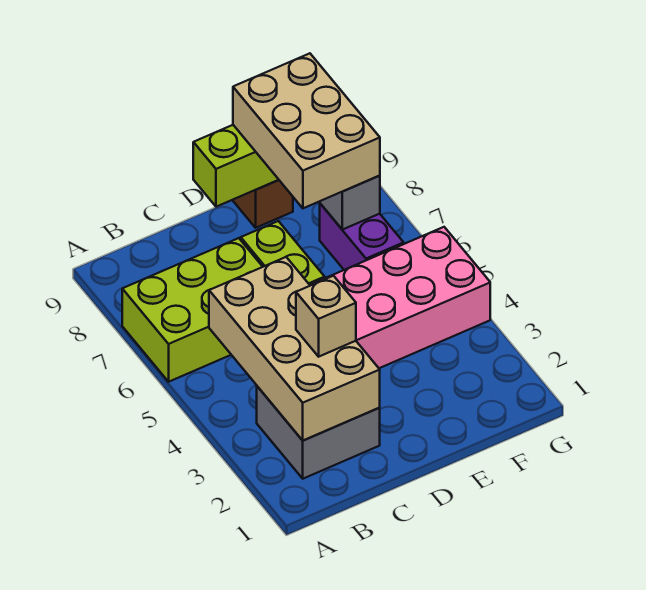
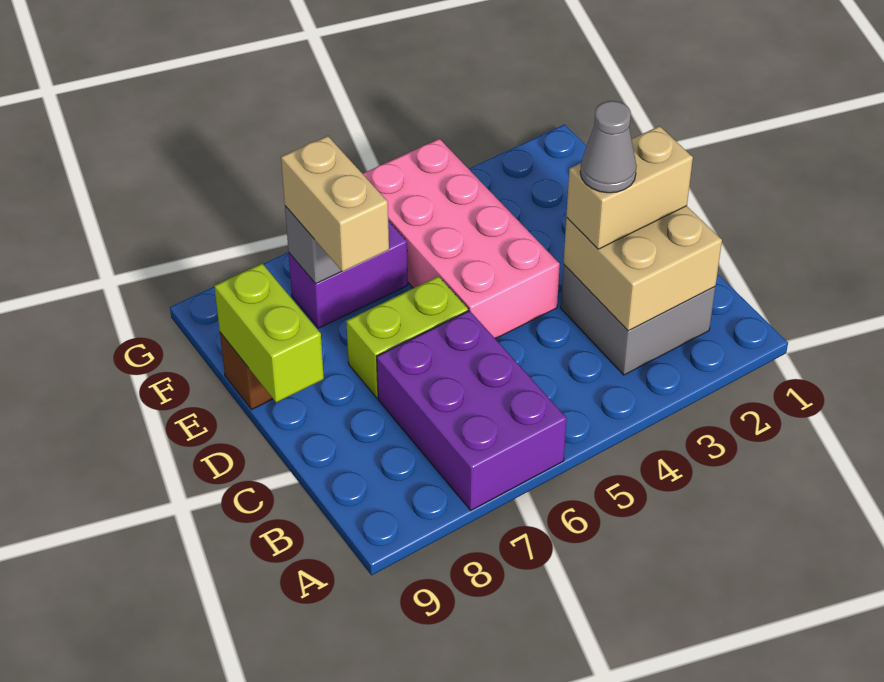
lime 2x3 brick [122,238,263,382] -> purple 2x3 brick [377,311,567,510]
tan 2x4 brick [209,257,380,441] -> tan 2x2 brick [564,206,722,331]
tan 1x1 brick [296,276,356,357] -> tan 1x2 brick [566,126,693,249]
none -> grey 1x1 cone [580,101,637,193]
tan 2x3 brick [233,53,380,208] -> tan 1x2 brick [281,136,389,272]

